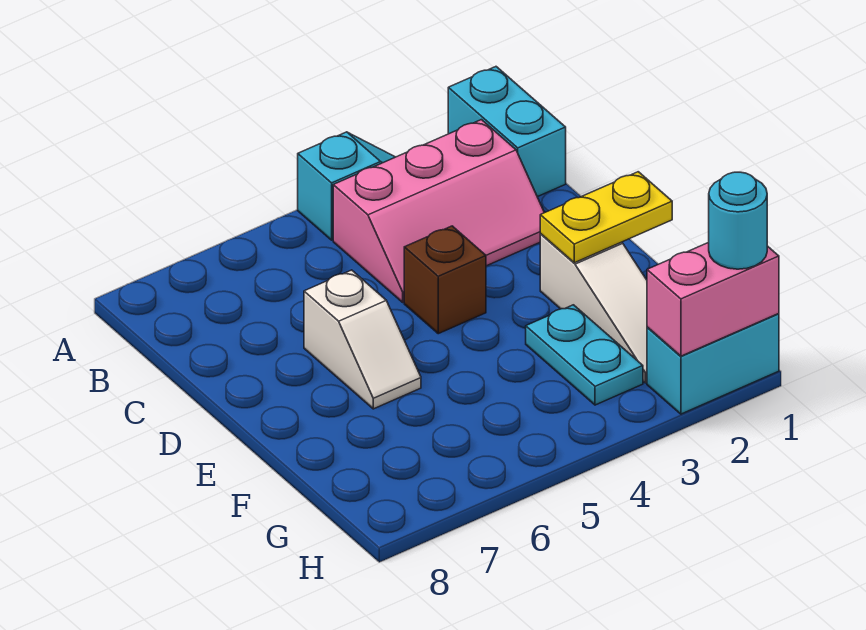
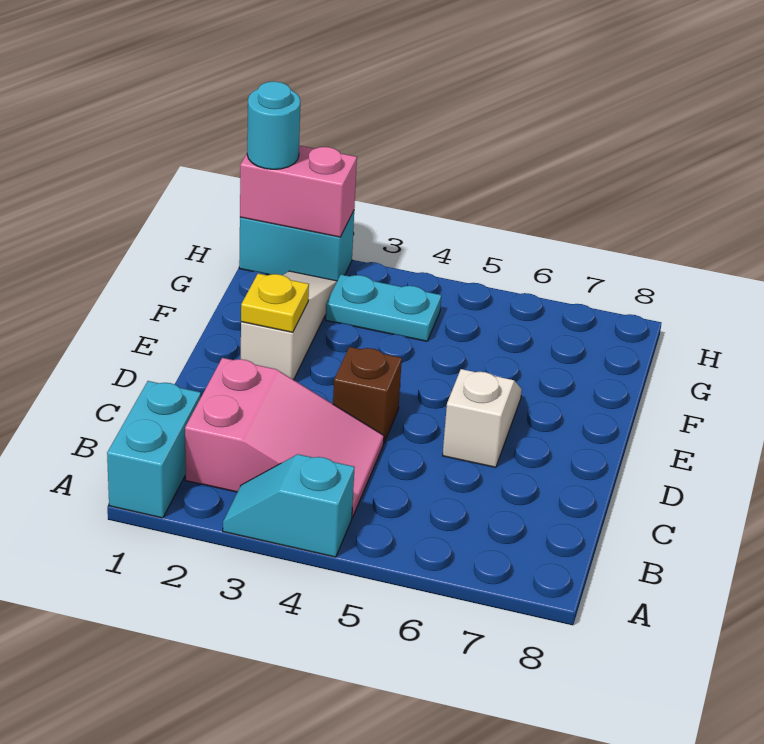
pink 2x3 slope [333,120,544,302] -> pink 2x3 slope turned to [185,358,384,518]
yellow 1x2 plate [540,172,672,263] -> yellow 1x1 plate [241,274,309,332]
cyan 1x2 plate [526,305,643,405] -> cyan 1x2 plate turned to [325,275,441,341]

